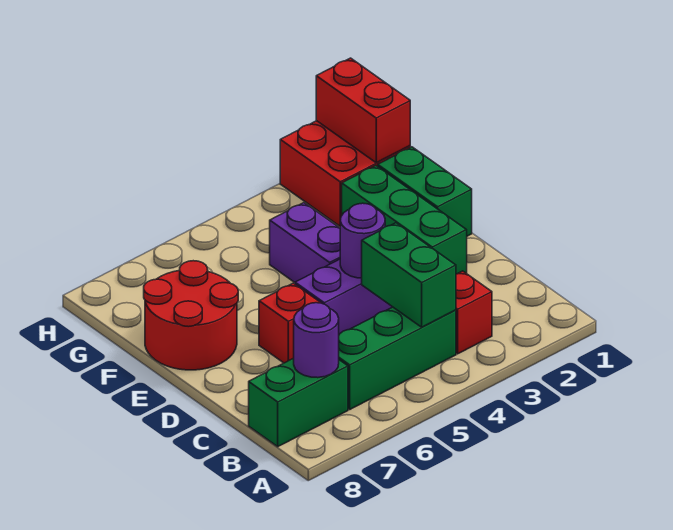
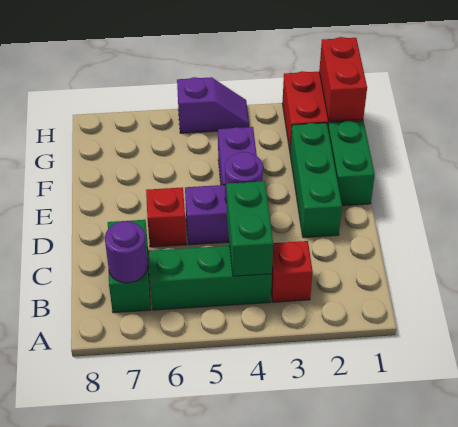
green 1x2 brick [249,358,348,447] -> green 1x2 brick turned to [108,220,151,313]
red 2x2 round brick [144,261,238,370] -> none
none -> purple 1x2 slope [177,77,249,133]

